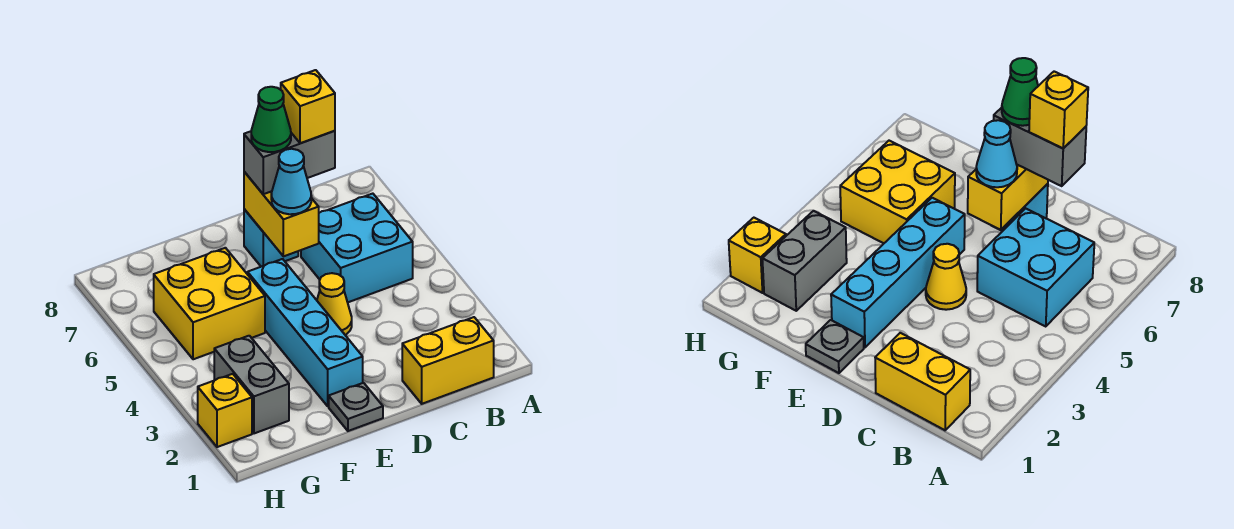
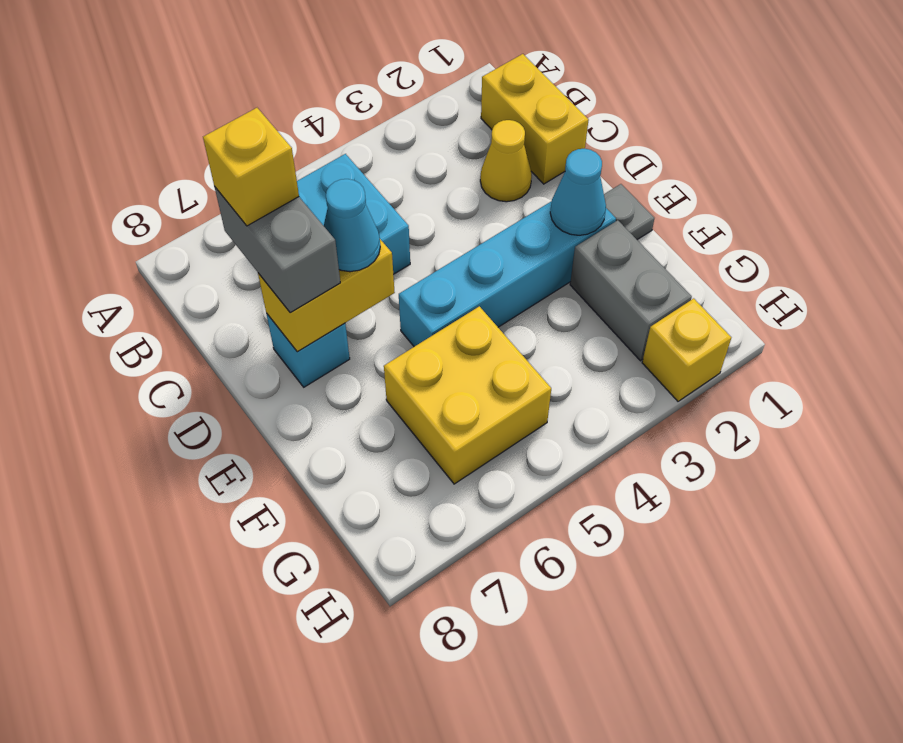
yellow 1x1 cone [317,273,352,335] -> yellow 1x1 cone moved to [480,120,532,202]
green 1x1 cone [251,87,291,152] -> none
none -> cyan 1x1 cone [550,149,606,235]
grey 1x2 brick [214,336,289,433] -> grey 1x2 brick turned to [570,220,692,361]

